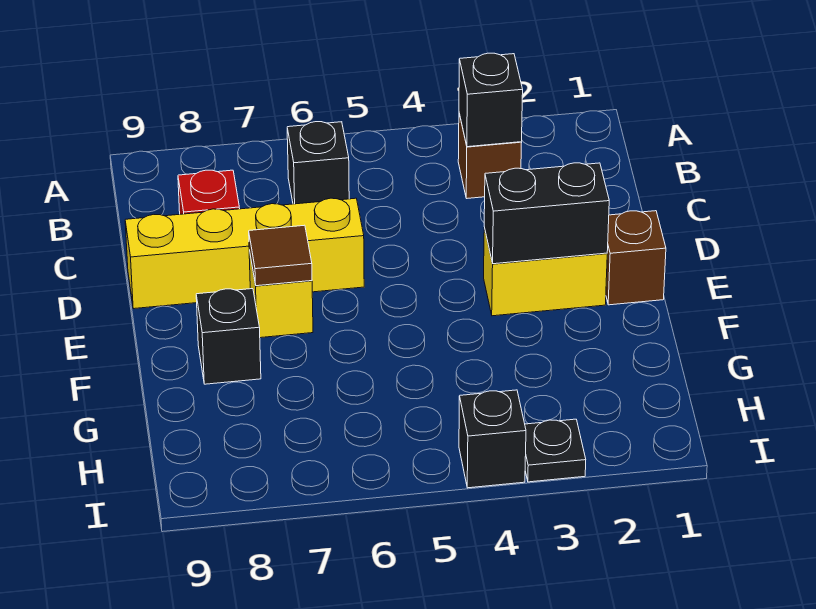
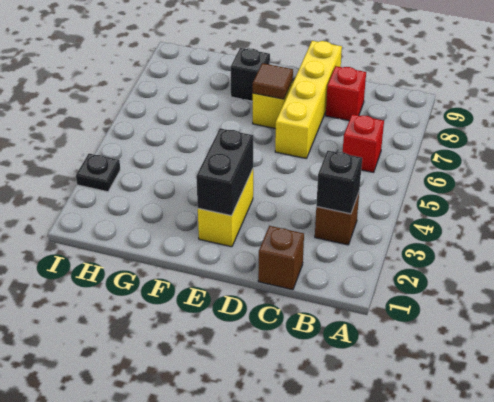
black 1x1 brick [287,122,349,204] -> red 1x1 brick [343,114,384,172]
brown 1x1 brick [606,211,666,305] -> brown 1x1 brick moved to [258,226,304,290]
black 1x1 brick [459,390,526,488] -> none

